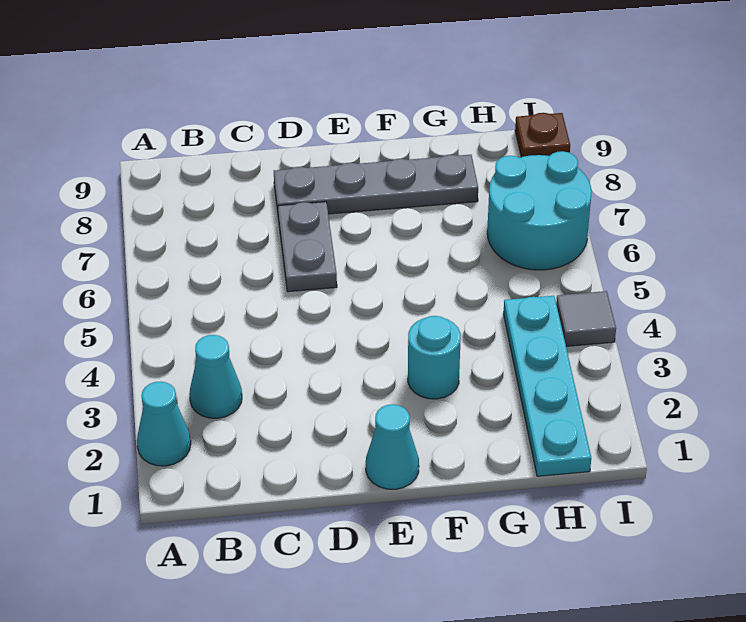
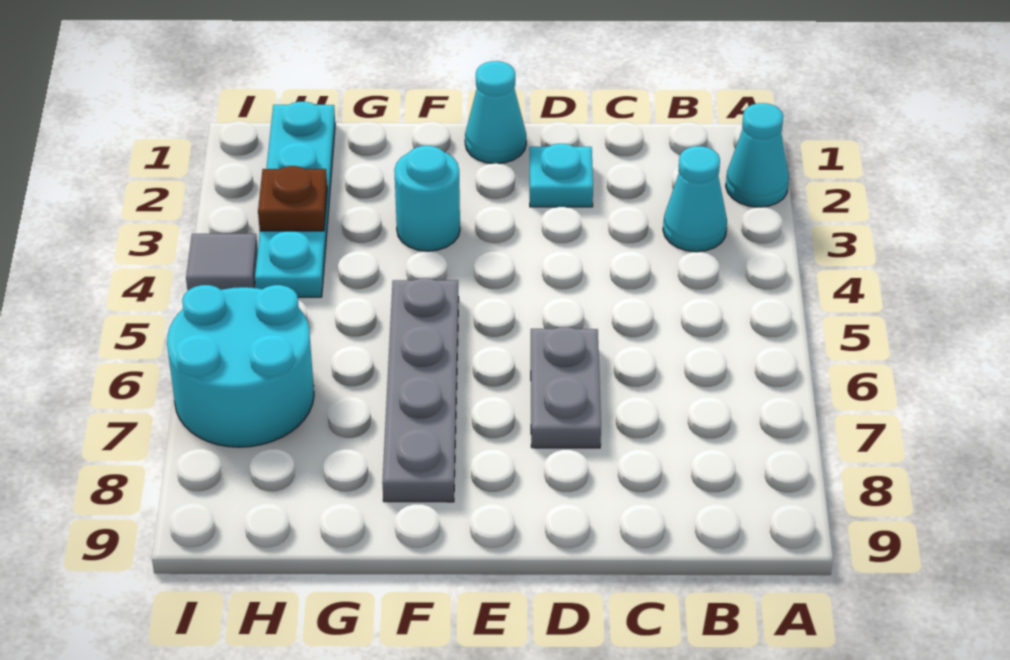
none -> cyan 1x1 plate [530,144,593,207]
grey 1x4 plate [274,155,478,214] -> grey 1x4 plate turned to [382,278,459,502]
brown 1x1 plate [515,113,570,157] -> brown 1x1 plate moved to [258,166,327,231]

